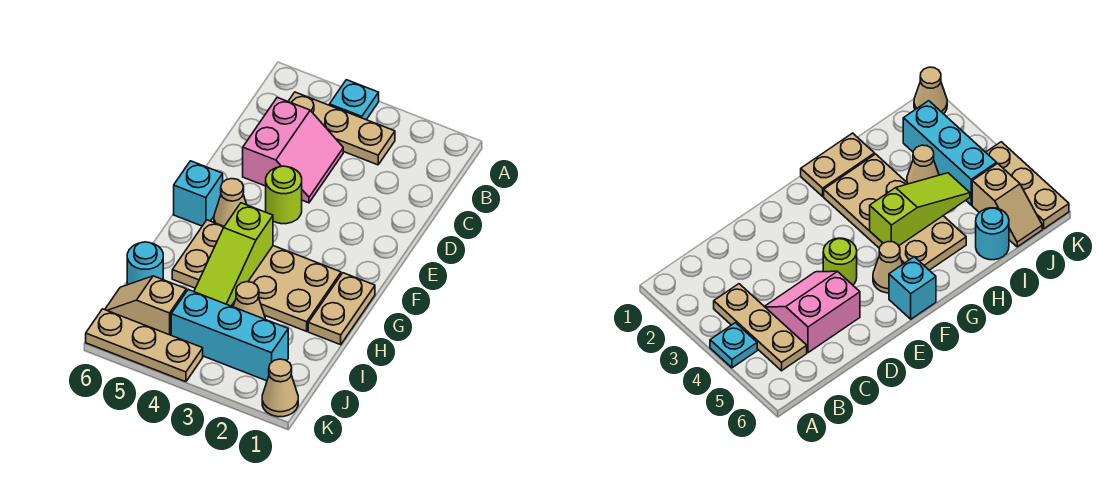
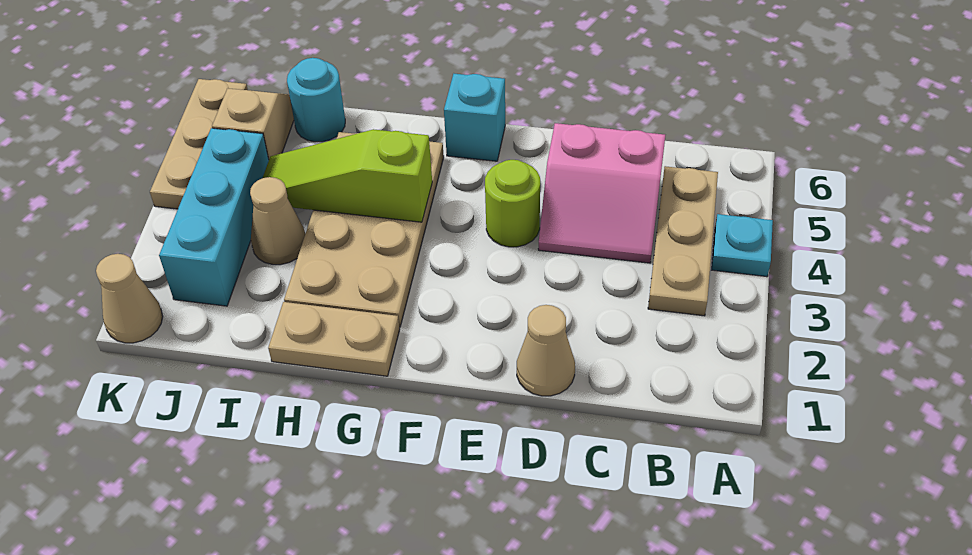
tan 1x1 cone [214,179,247,226] -> tan 1x1 cone moved to [517,305,575,396]

